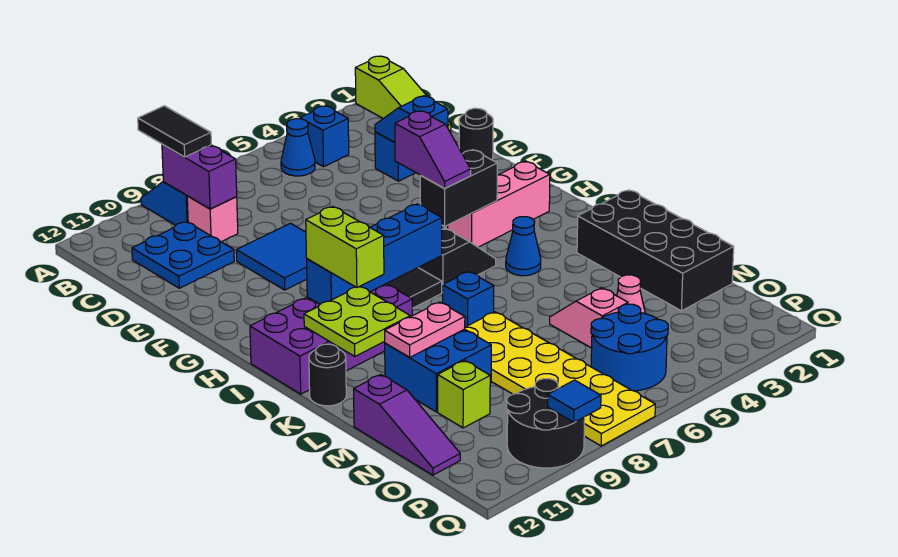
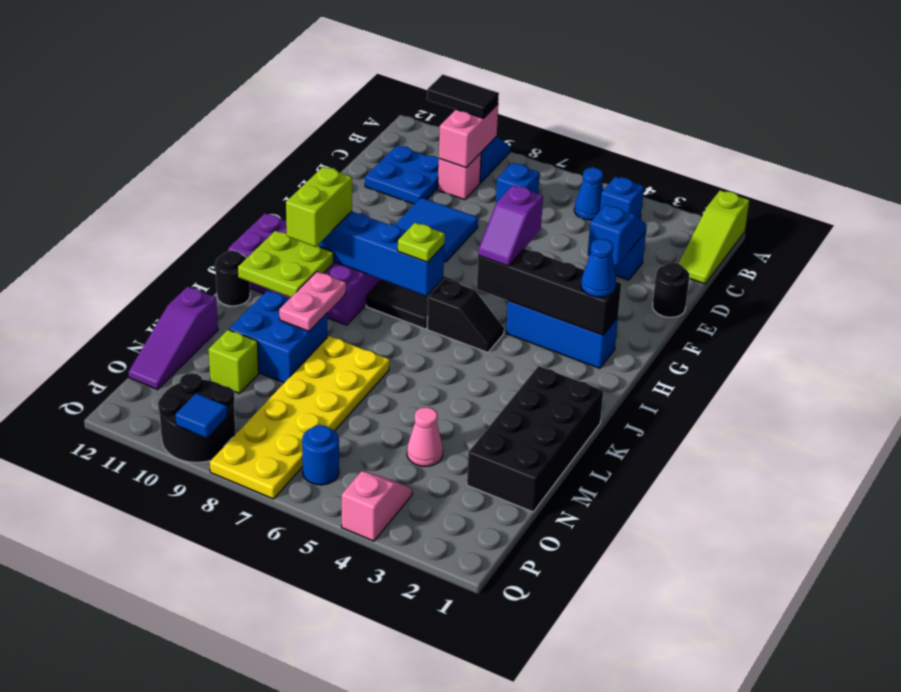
black 1x2 tile [138,106,211,157] -> black 1x2 tile turned to [427,74,499,119]
purple 1x2 brick [162,144,237,209] -> pink 1x2 brick [439,104,498,168]
pink 1x3 brick [448,161,550,247] -> blue 1x3 brick [506,301,618,368]
black 1x2 brick [420,150,497,226] -> black 1x4 brick [477,249,621,335]
none -> lime 1x1 plate [398,223,445,262]
blue 1x1 cone [506,217,541,276] -> blue 1x1 cone moved to [581,239,616,297]
blue 1x1 brick [443,272,494,327] -> blue 1x1 brick moved to [496,163,540,203]
pink 1x2 plate [385,302,465,357] -> pink 1x2 plate turned to [279,272,346,331]
pink 1x2 slope [550,288,628,348] -> pink 1x2 slope moved to [342,471,412,541]
blue 2x2 round brick [591,304,668,391] -> blue 1x1 round brick [302,425,339,485]

